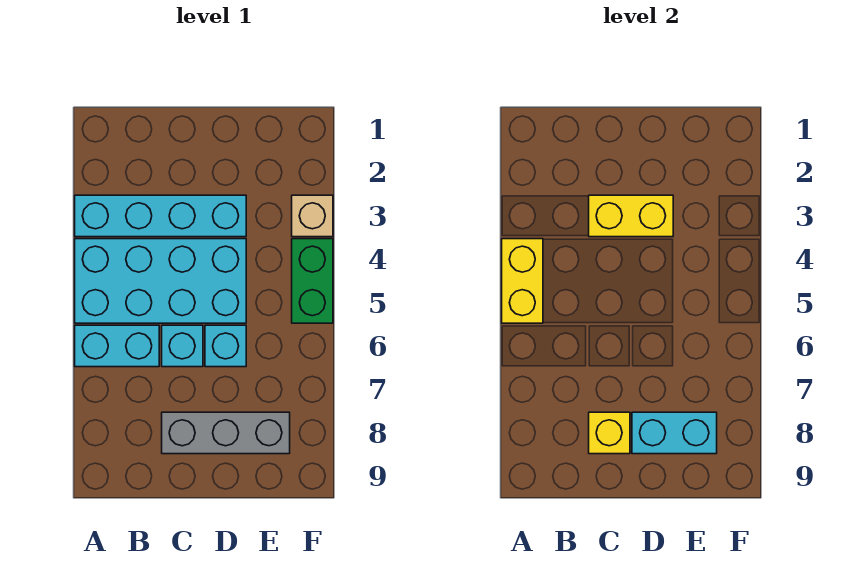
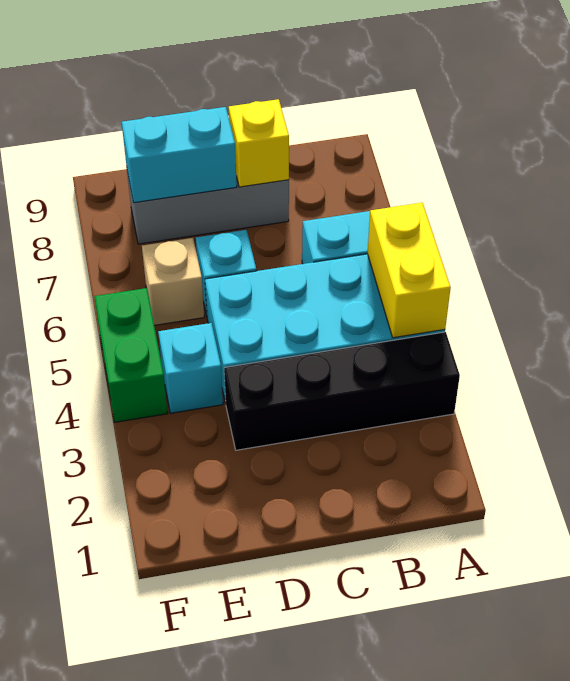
cyan 1x4 brick [75,195,246,237] -> black 1x4 brick [224,332,460,450]
yellow 1x2 brick [589,195,673,237] -> none
cyan 1x1 brick [162,325,203,367] -> cyan 1x1 brick moved to [158,323,223,413]
tan 1x1 brick [292,195,333,237] -> tan 1x1 brick moved to [142,238,204,325]

